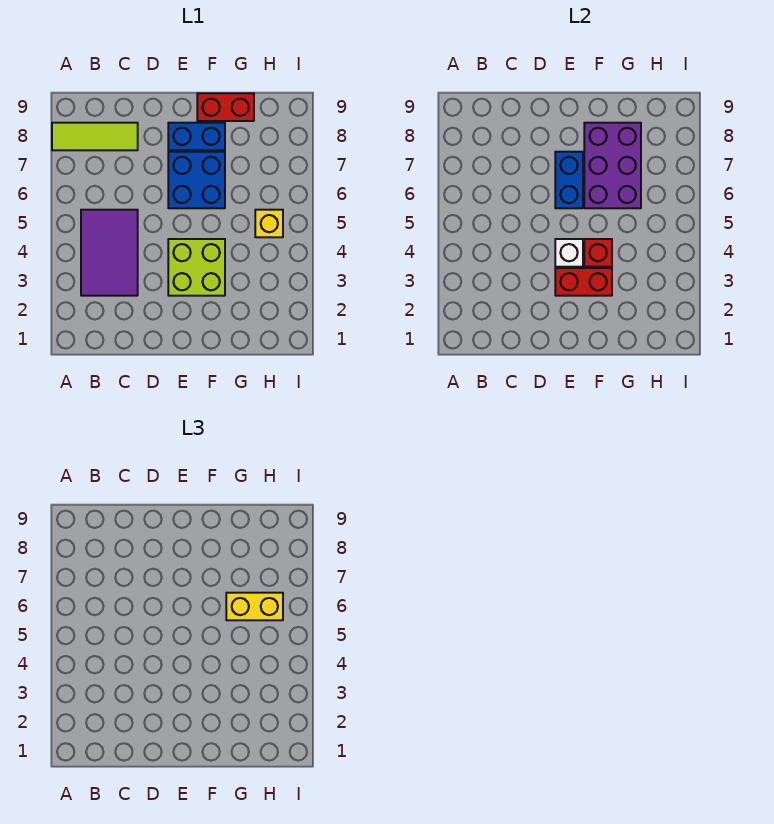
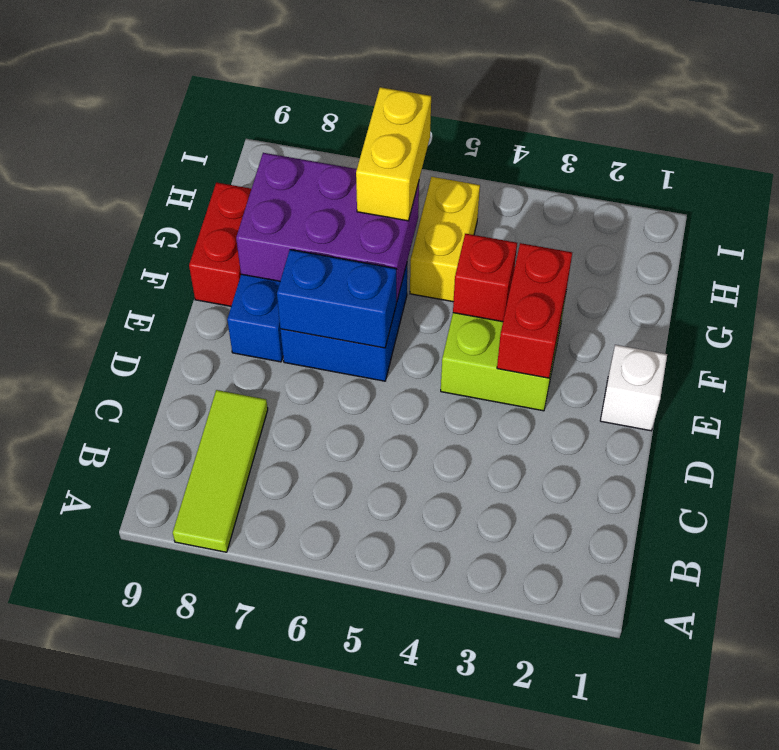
purple 2x3 tile [81,210,138,296] -> none
white 1x1 brick [555,239,583,267] -> white 1x1 brick moved to [600,345,667,431]
yellow 1x1 brick [255,210,283,237] -> yellow 1x2 brick [410,177,480,302]

